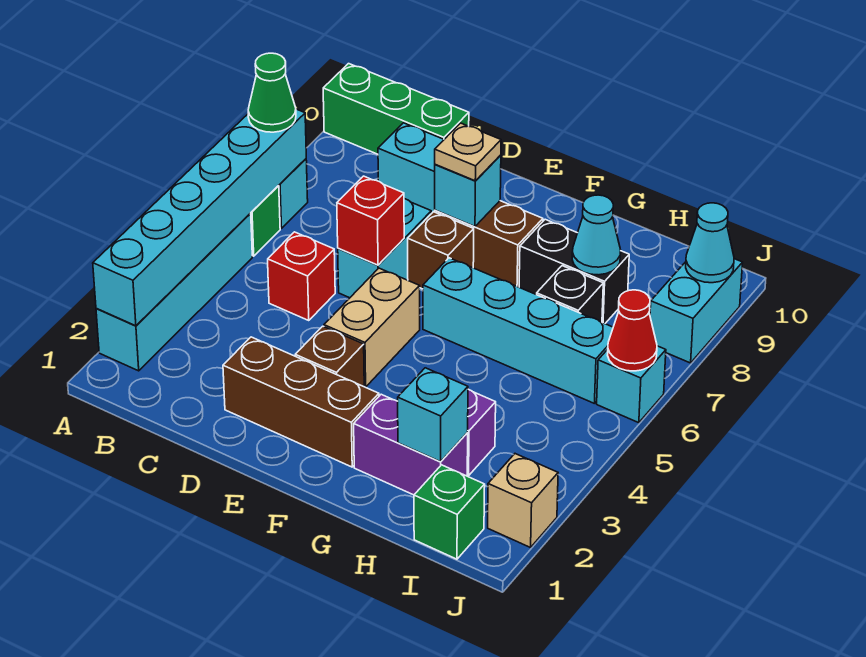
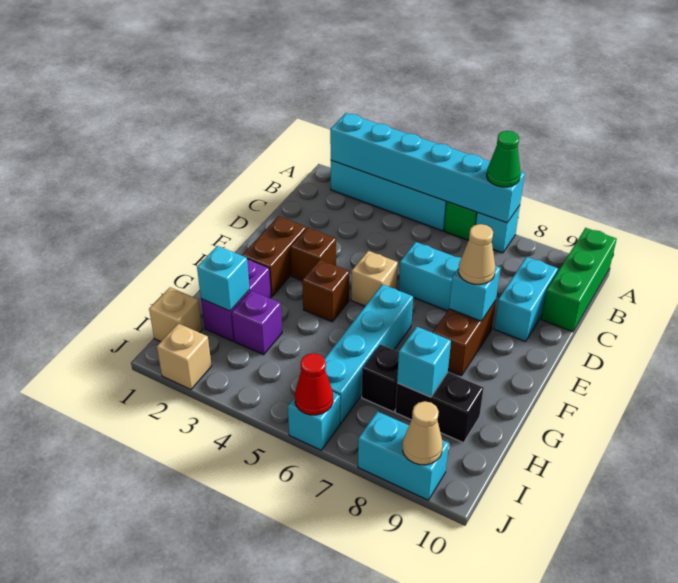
red 1x1 brick [268,232,335,320] -> none
brown 1x3 brick [223,337,379,467] -> brown 1x2 brick [242,216,306,297]
red 1x1 brick [337,176,404,265] -> none
tan 1x2 brick [324,268,420,387] -> tan 1x1 brick [351,251,398,306]
brown 1x1 brick [408,212,474,289] -> brown 1x1 brick moved to [302,260,349,322]
tan 1x1 plate [435,123,501,181] -> tan 1x1 cone [459,224,495,285]
black 1x2 brick [519,219,629,324] -> black 1x2 brick turned to [395,372,484,443]
cyan 1x1 cone [572,195,621,275] -> cyan 1x1 brick [397,327,451,397]
green 1x1 brick [414,465,485,559] -> tan 1x1 brick [149,287,202,342]
cyan 1x1 cone [686,203,734,283] -> tan 1x1 cone [403,401,443,465]

